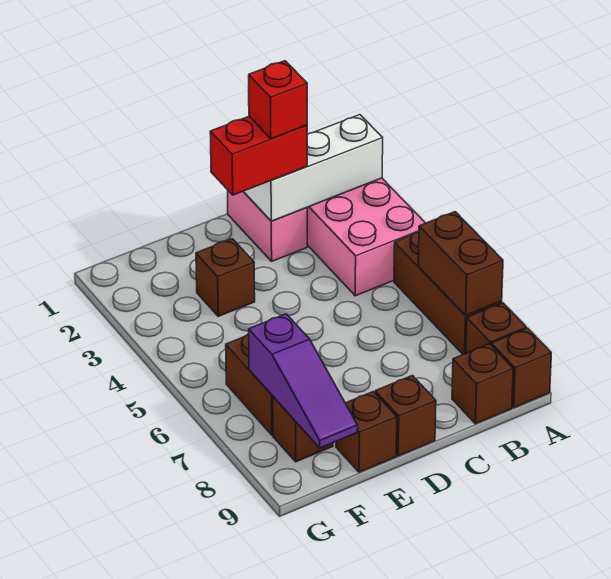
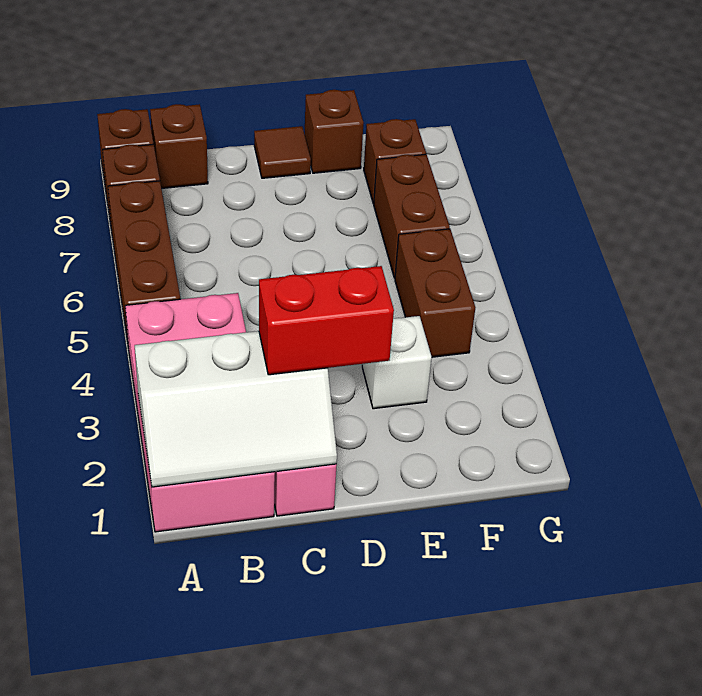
brown 1x2 brick [418,212,503,316] -> brown 1x2 brick moved to [395,229,476,357]
red 1x1 brick [249,61,307,139] -> none
brown 1x1 brick [375,376,436,456] -> brown 1x1 tile [254,126,311,178]
brown 1x1 brick [196,239,255,316] -> white 1x1 brick [362,316,432,409]
purple 1x3 slope [249,314,358,448] -> none

